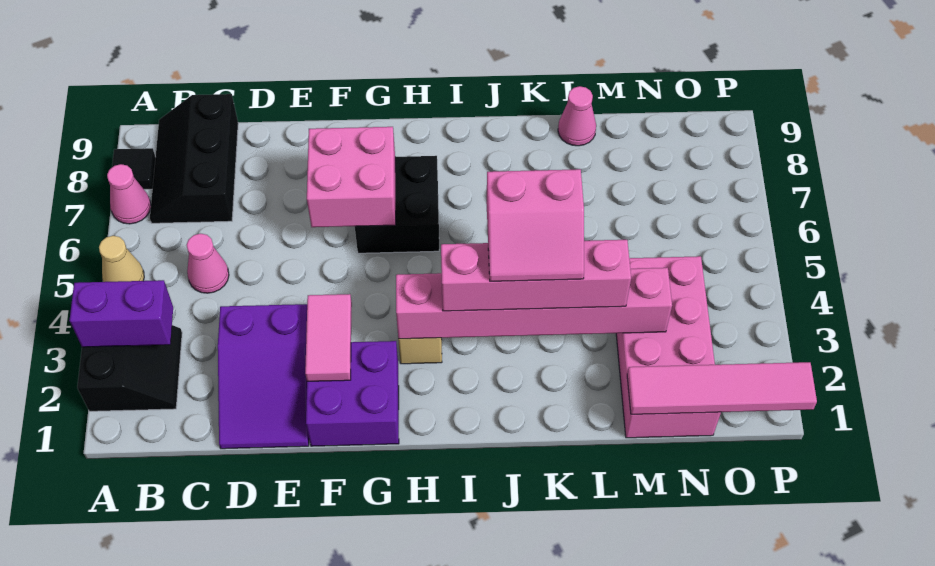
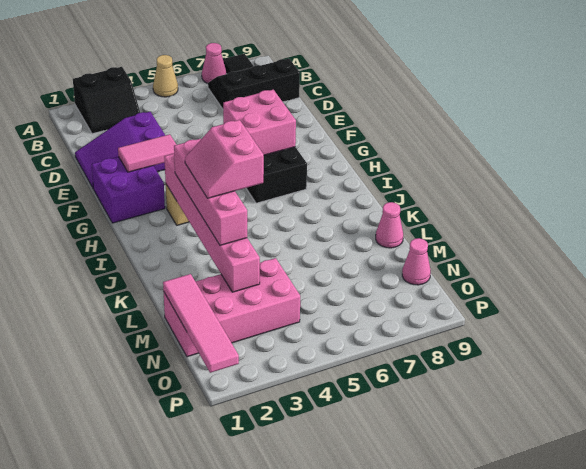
purple 1x2 brick [70,280,173,347] -> none
pink 1x1 cone [187,234,229,293] -> pink 1x1 cone moved to [402,238,431,285]

